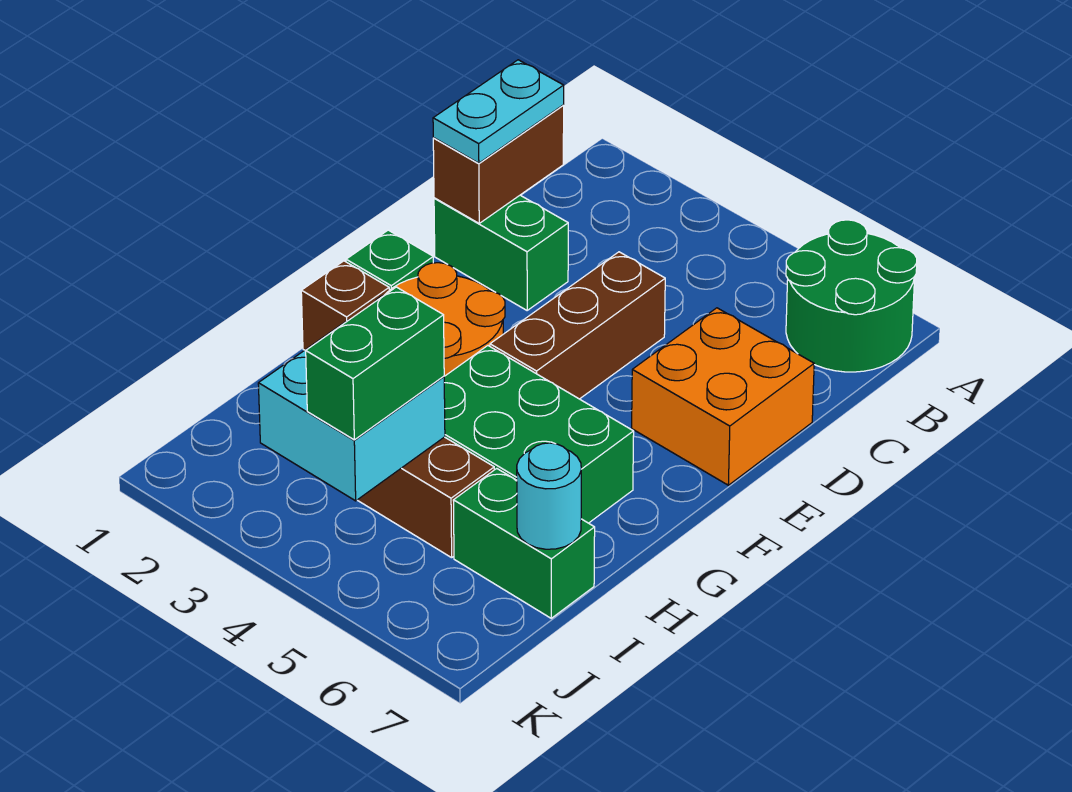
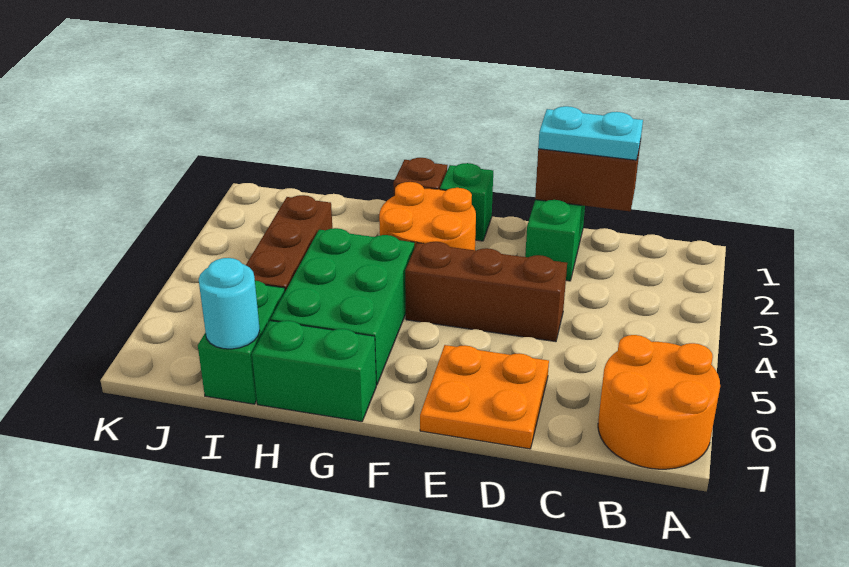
green 2x2 round brick [786,220,917,372] -> orange 2x2 round brick [598,335,720,469]
orange 2x2 brick [632,308,814,485] -> orange 2x2 plate [420,345,549,449]
cyan 2x2 brick [258,320,445,501] -> none
green 1x2 brick [306,287,444,440] -> green 1x2 brick moved to [252,321,376,422]

